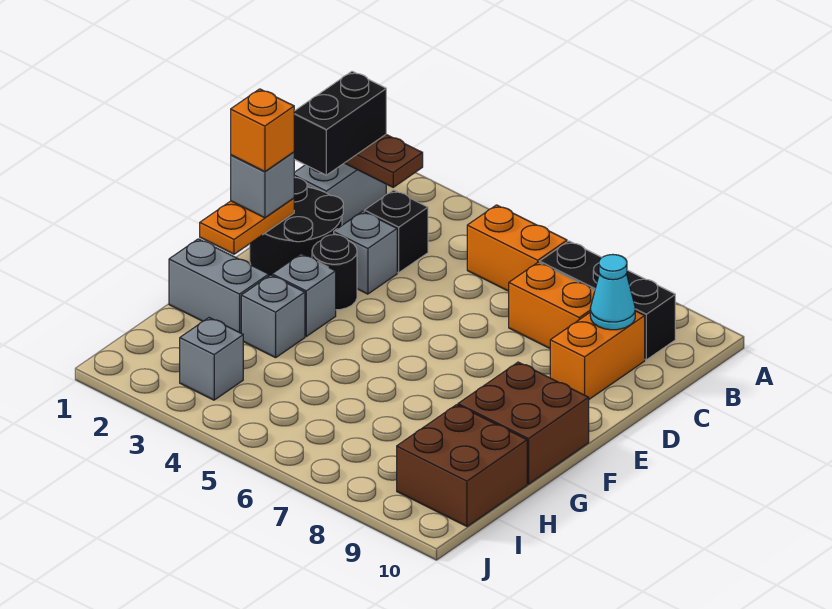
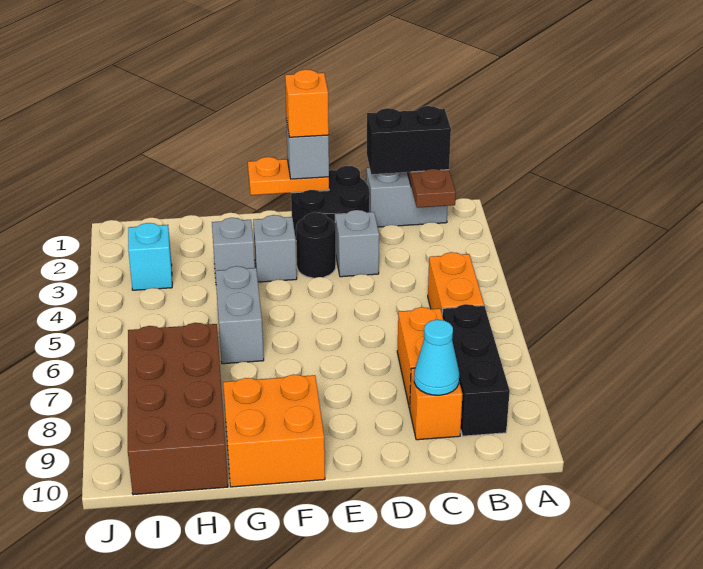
black 1x1 brick [364,190,428,273] -> none
orange 1x2 brick [550,311,645,399] -> orange 1x1 brick [410,368,463,440]
brown 2x2 brick [458,362,589,484] -> orange 2x2 brick [223,374,325,487]
grey 1x2 brick [169,239,269,333] -> grey 1x2 brick moved to [215,266,264,364]
brown 2x2 brick [397,405,527,527] -> brown 2x4 brick [128,323,228,495]
grey 1x1 brick [180,318,243,400] -> cyan 1x1 brick [128,223,172,290]

